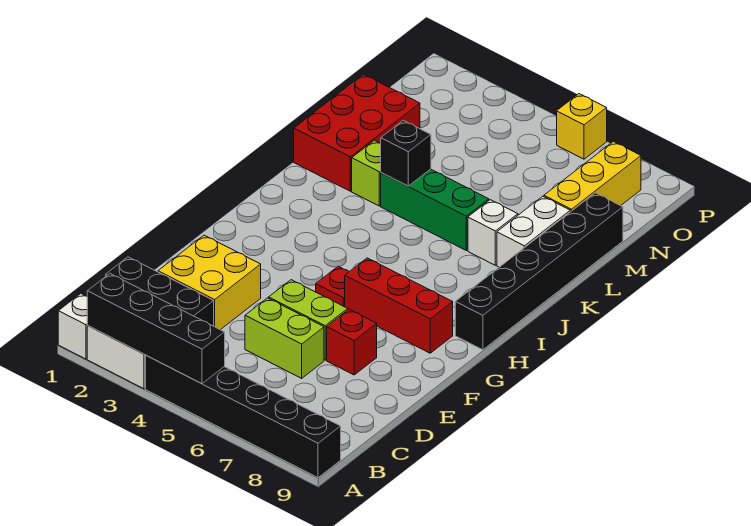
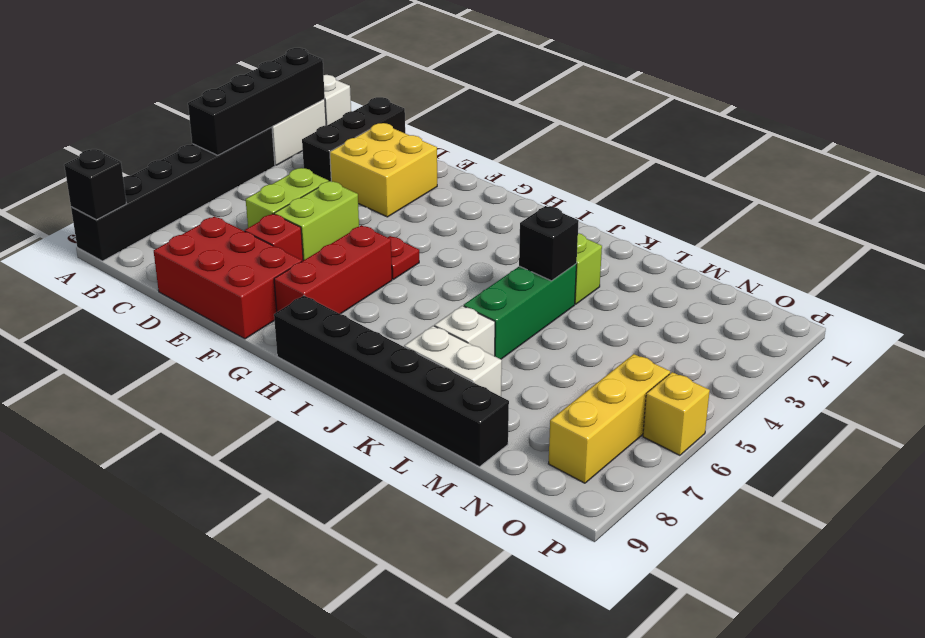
none -> black 1x1 brick [64,149,126,220]
red 2x3 brick [294,74,420,191] -> red 2x3 brick moved to [154,216,302,339]
yellow 1x3 brick [544,142,641,212] -> yellow 1x3 brick turned to [549,354,670,483]

